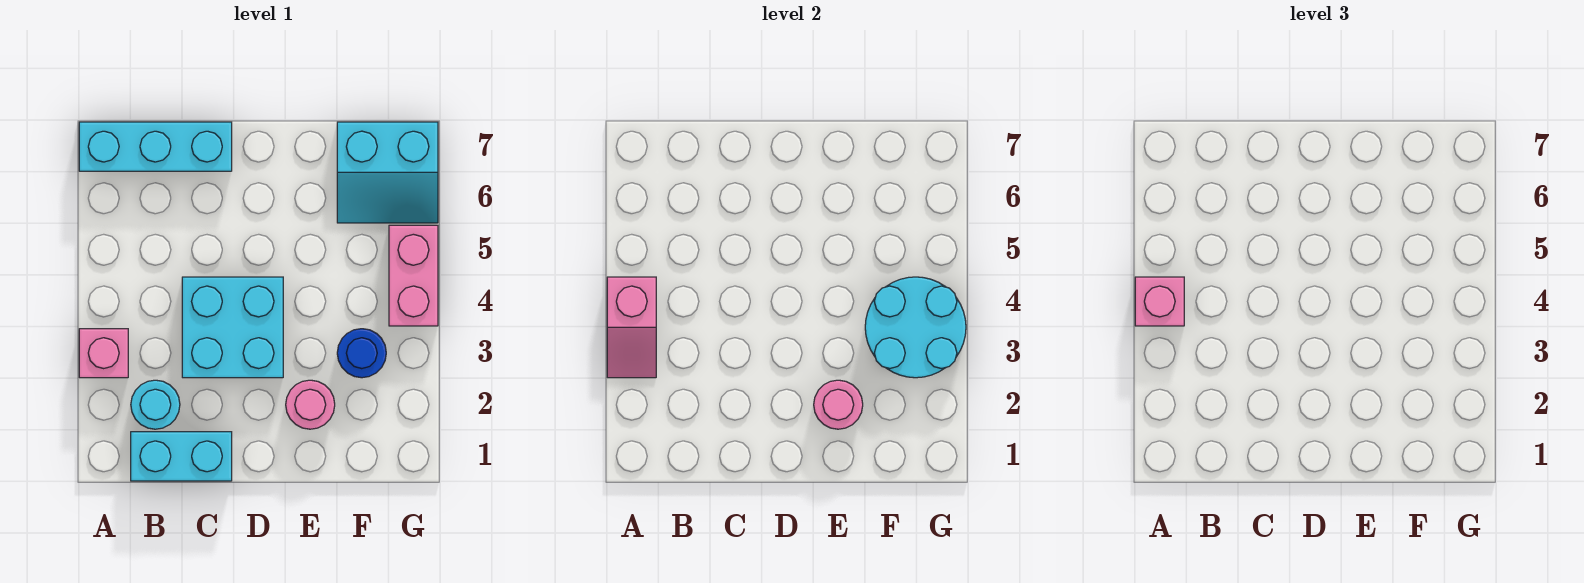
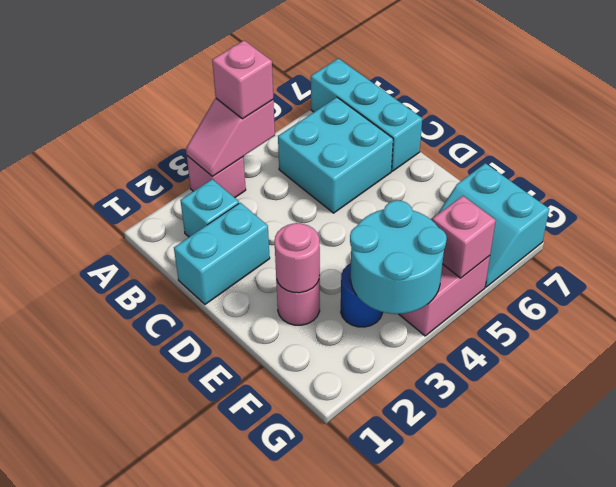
cyan 1x2 brick [131,432,232,481] -> cyan 1x2 brick turned to [174,203,270,304]
cyan 1x1 round brick [131,380,180,429] -> cyan 1x1 brick [180,179,239,237]
cyan 2x2 brick [182,277,283,378] -> cyan 2x2 brick moved to [278,97,393,213]
none -> pink 1x1 brick [432,196,496,278]

